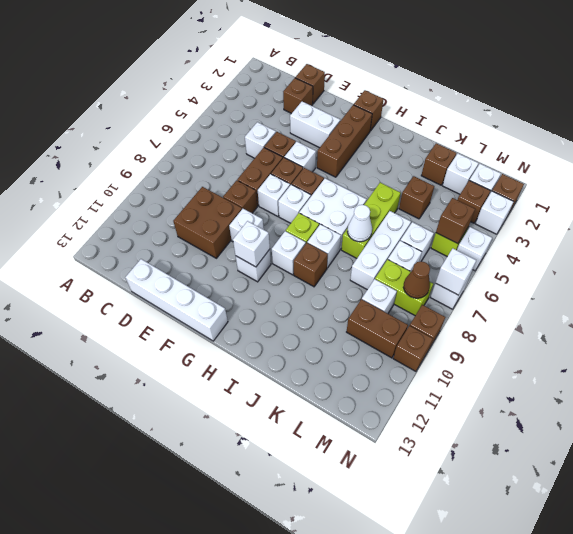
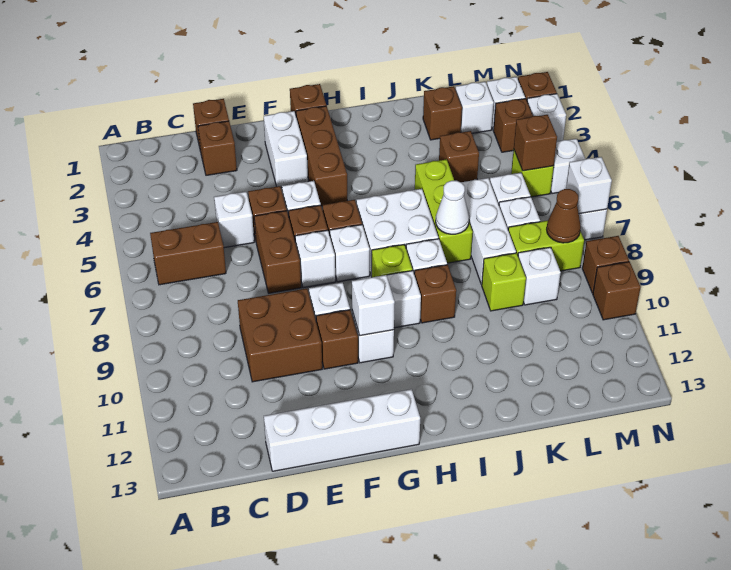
white 1x2 brick [290,102,340,148] -> white 1x2 brick turned to [264,111,308,188]
brown 1x1 brick [223,180,257,213] -> brown 1x1 brick moved to [316,310,358,369]
none -> lime 1x1 brick [482,253,526,311]
brown 1x2 brick [347,299,408,358] -> brown 1x2 brick moved to [150,222,226,285]

